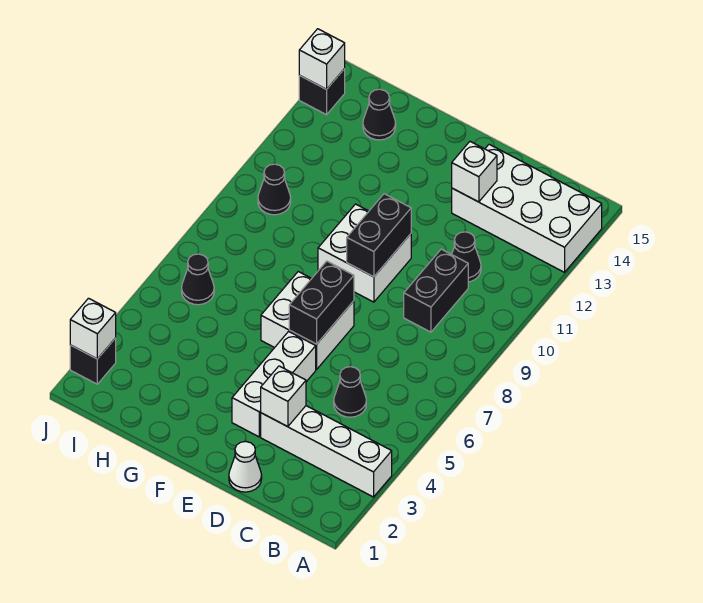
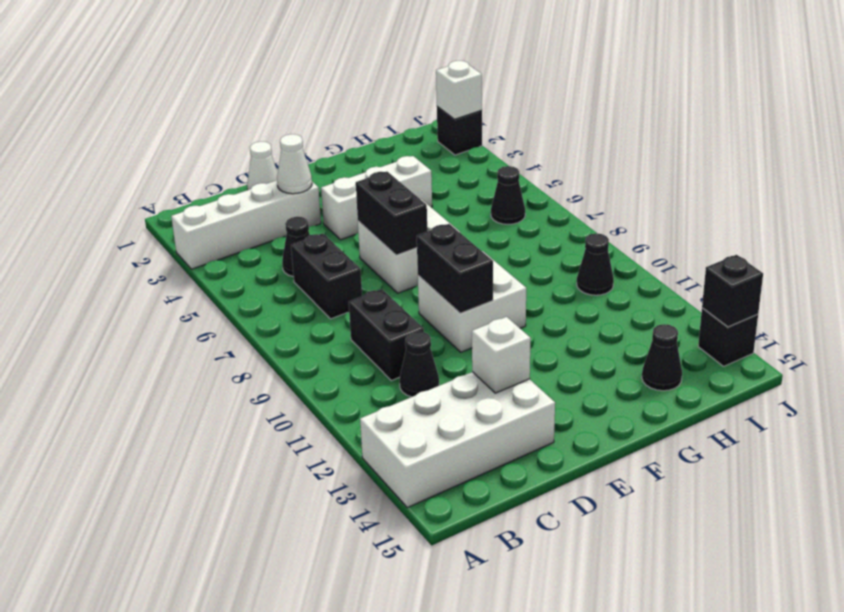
none -> black 1x2 brick [291,233,362,319]
white 1x1 brick [261,366,306,427] -> white 1x1 cone [277,134,312,194]
white 1x3 brick [232,331,316,437] -> white 1x3 brick turned to [321,156,432,240]
white 1x1 brick [299,29,345,89] -> black 1x1 brick [702,255,763,327]

